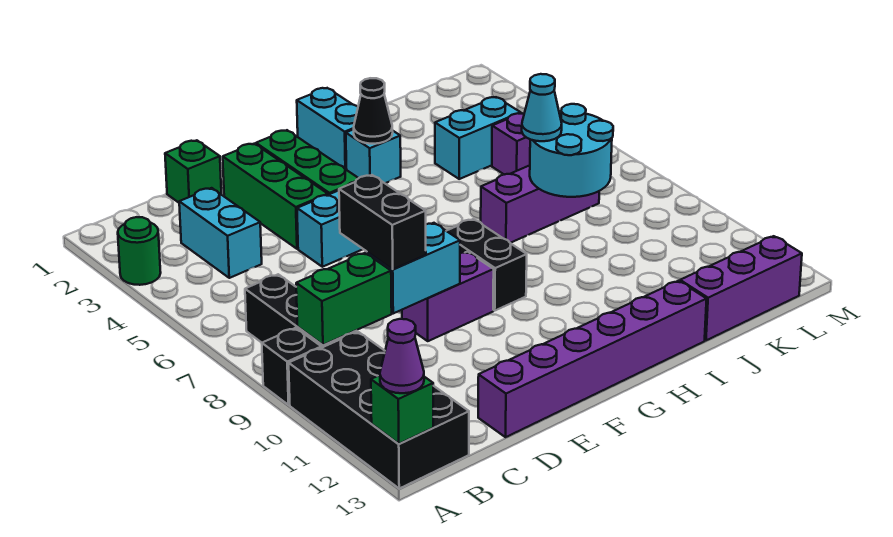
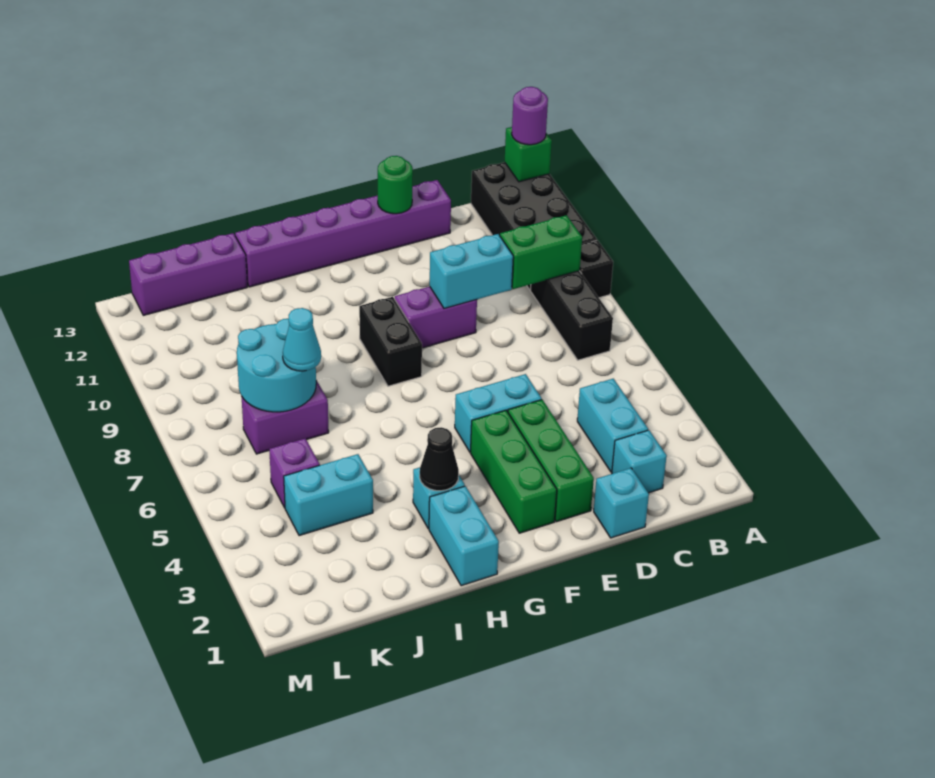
green 1x1 round brick [118,217,161,285] -> green 1x1 round brick moved to [378,156,413,214]
purple 1x1 cone [380,319,424,393] -> purple 1x1 round brick [512,87,548,145]
none -> cyan 1x1 brick [612,430,667,493]
green 1x1 brick [165,140,221,203] -> cyan 1x1 brick [594,468,649,538]
black 1x2 brick [339,175,426,269] -> none
purple 1x3 brick [481,165,599,243] -> purple 1x2 brick [242,380,329,454]

